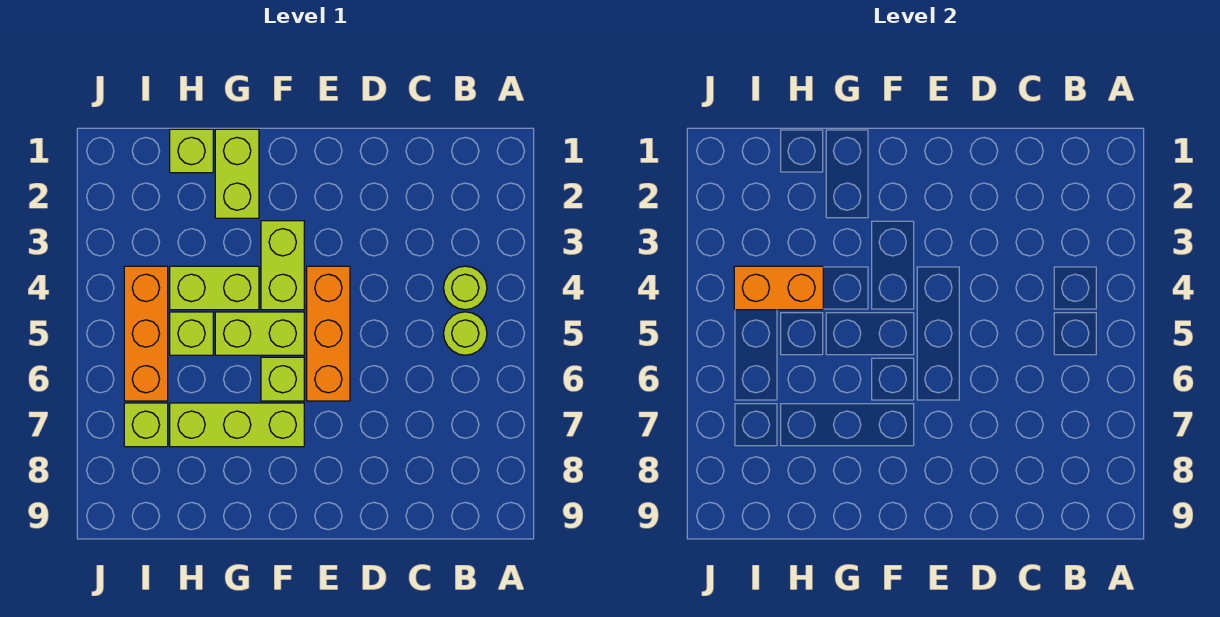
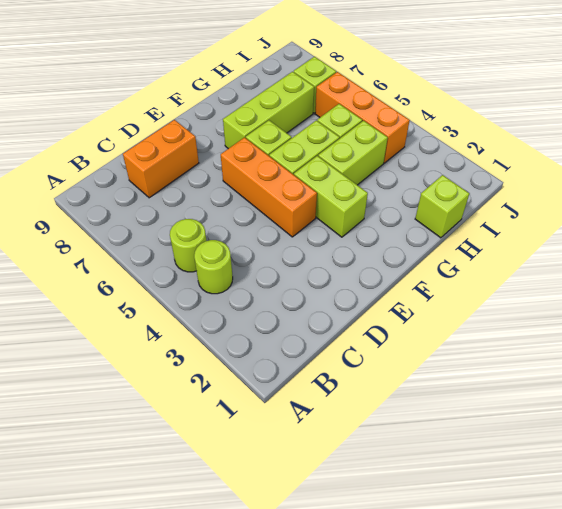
lime 1x2 brick [215,129,259,218] -> none
orange 1x2 brick [734,266,823,310] -> orange 1x2 brick moved to [123,120,199,198]

